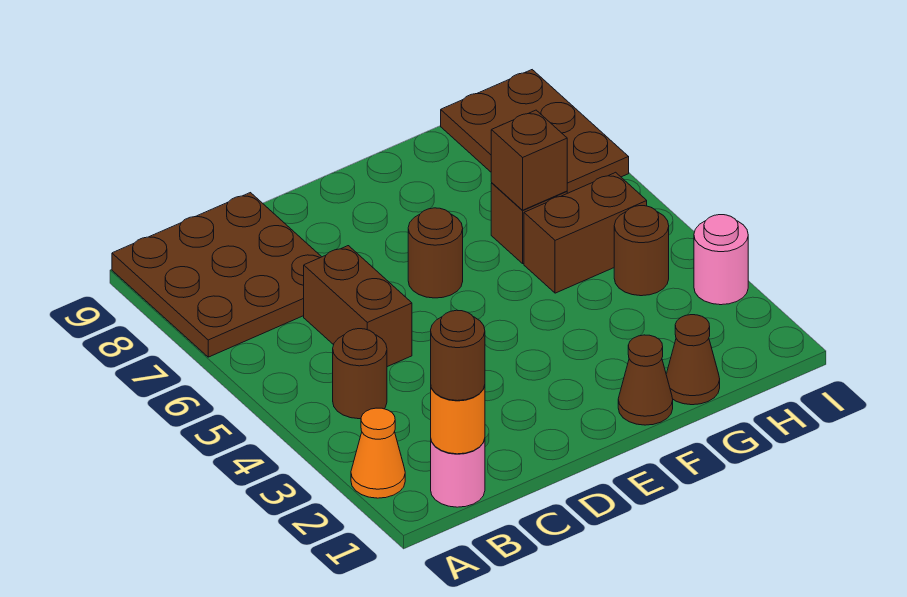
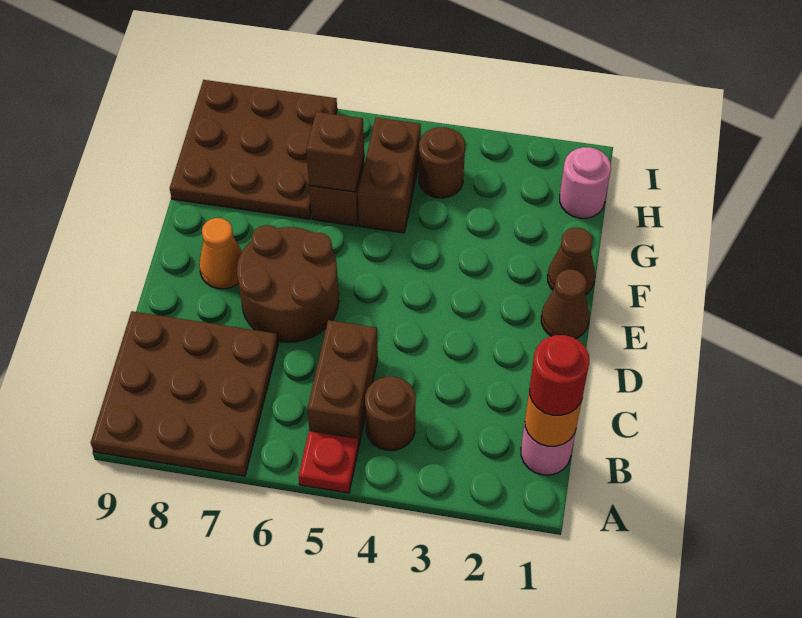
orange 1x1 cone [351,408,405,498] -> orange 1x1 cone moved to [199,218,242,289]
none -> red 1x1 plate [298,431,359,493]
brown 1x1 round brick [431,310,485,401] -> red 1x1 round brick [530,335,589,415]
brown 1x2 brick [304,246,412,367] -> brown 1x2 brick turned to [307,320,378,445]
brown 1x1 round brick [408,208,463,298] -> brown 2x2 round brick [237,225,339,342]
brown 1x1 cone [666,315,720,405] -> brown 1x1 cone moved to [541,270,589,339]
brown 2x3 plate [441,70,629,193] -> brown 3x3 plate [170,80,337,219]
pink 1x1 round brick [694,215,748,305] -> pink 1x1 round brick moved to [560,147,611,218]

